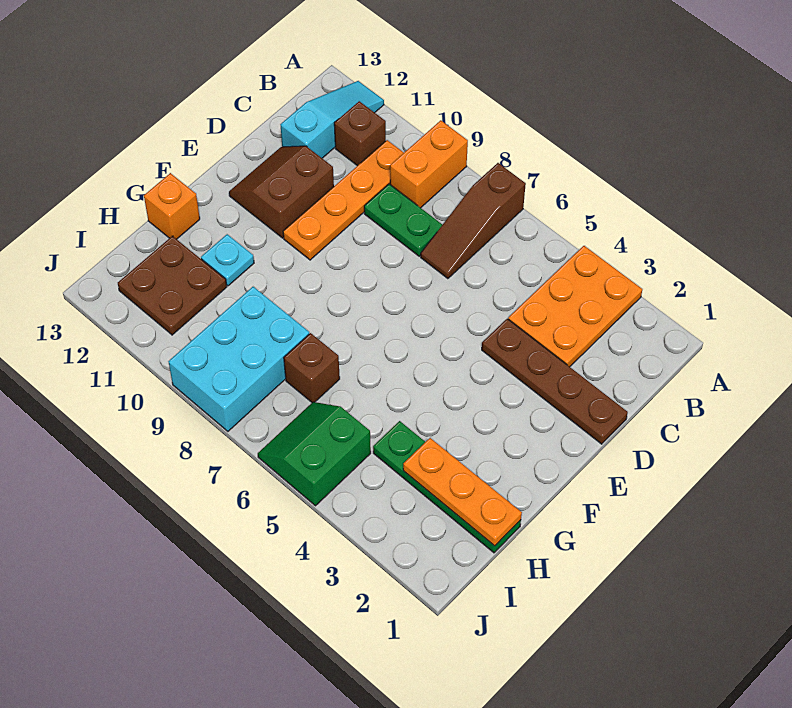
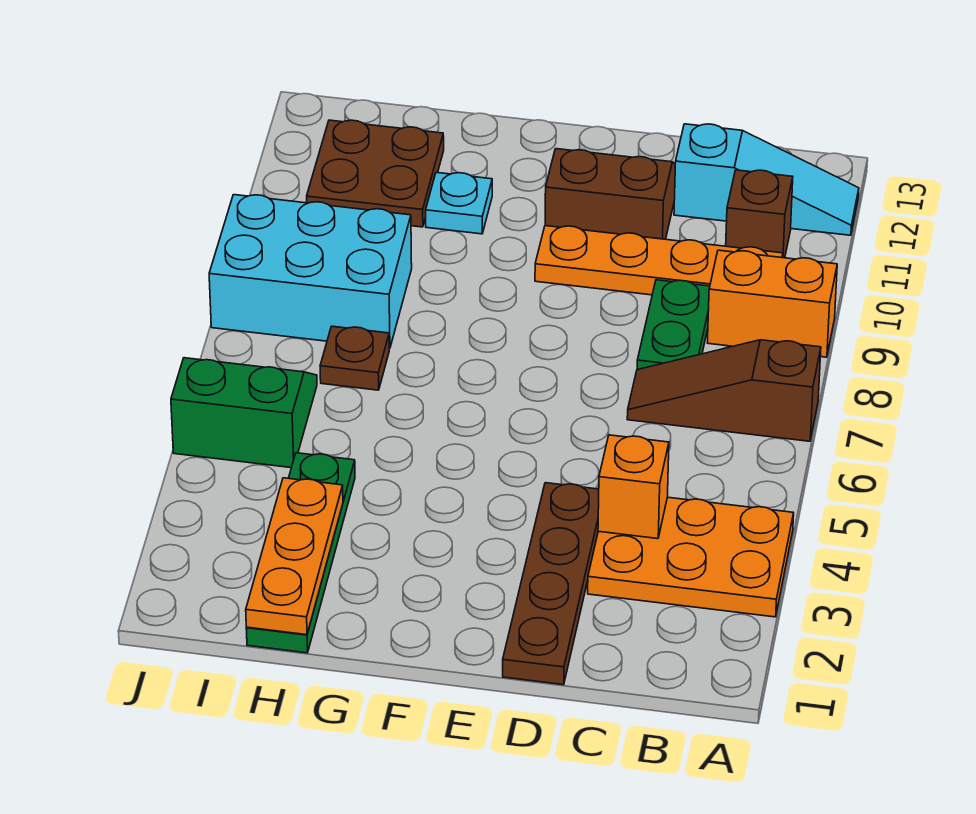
orange 1x1 brick [144,173,200,239] -> orange 1x1 brick moved to [598,435,669,539]
brown 1x1 brick [284,333,340,402] -> brown 1x1 plate [320,326,389,390]

